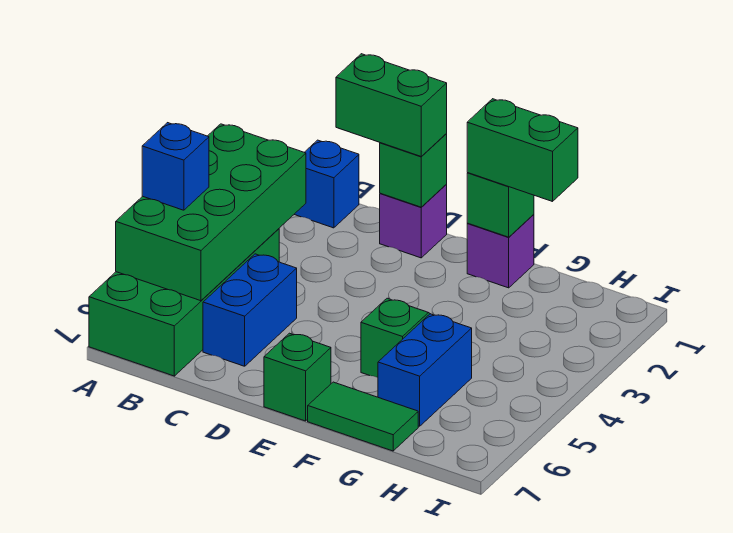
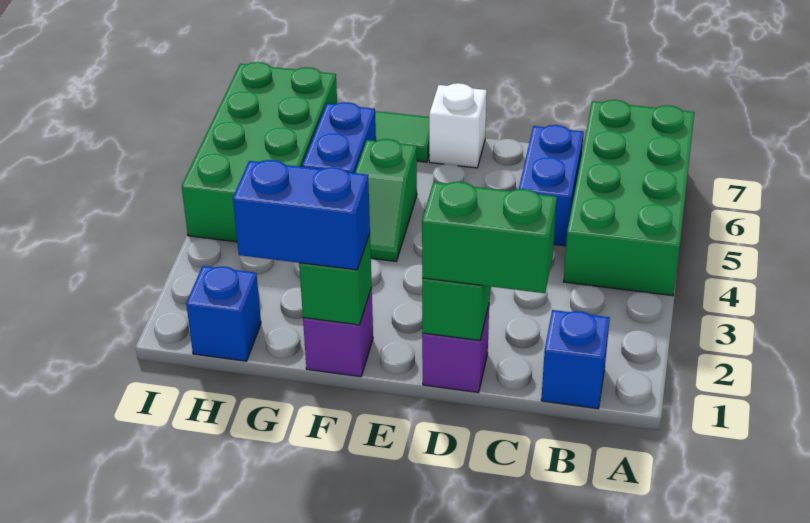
green 2x4 brick [116,124,306,301] -> green 2x4 brick moved to [182,62,337,242]
blue 1x1 brick [142,123,209,210] -> blue 1x1 brick moved to [186,266,261,361]
green 1x1 brick [264,333,331,421] -> white 1x1 brick [429,83,487,168]
green 1x2 brick [467,99,578,202] -> blue 1x2 brick [233,160,370,270]

